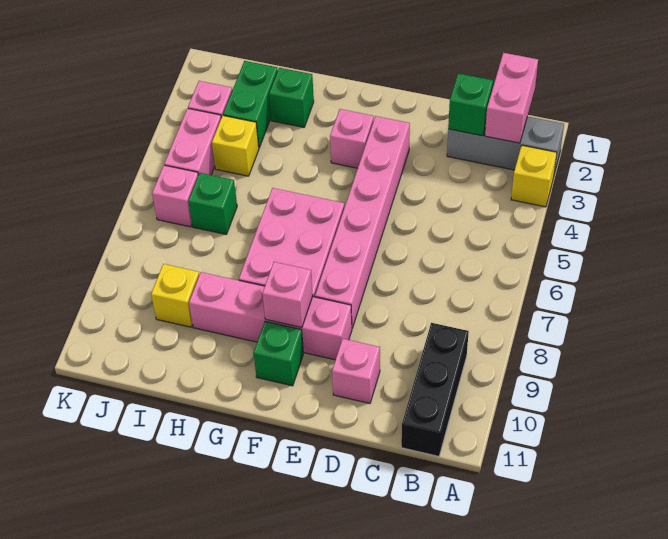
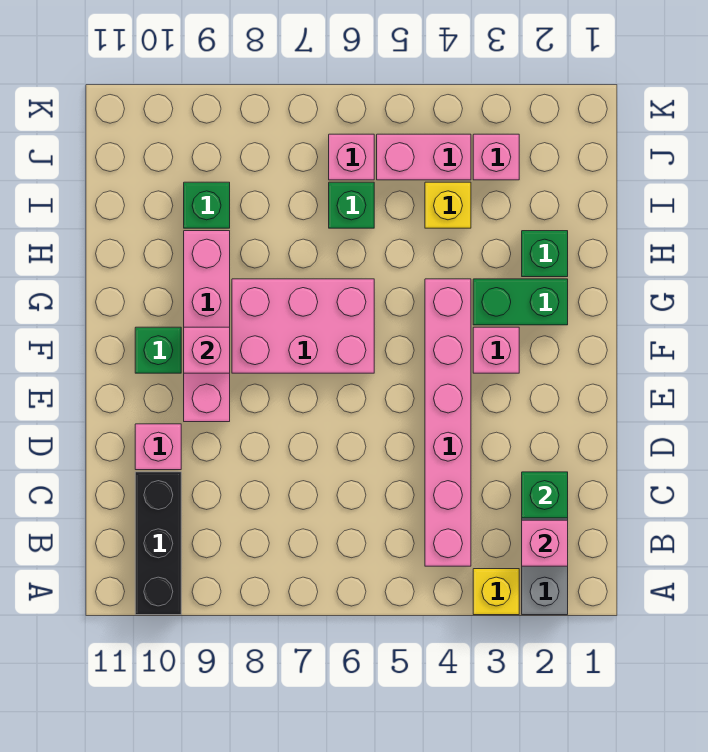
pink 1x2 brick [485,53,538,143] -> pink 1x1 brick [522,520,568,566]
black 1x3 brick [401,323,469,456] -> black 1x3 brick turned to [135,472,181,615]
pink 1x6 brick [315,116,410,328] -> pink 1x6 brick turned to [425,279,471,566]
green 1x2 brick [223,61,278,148] -> green 1x2 brick moved to [473,279,568,325]
yellow 1x1 brick [151,264,199,327] -> green 1x1 brick [184,182,230,228]

